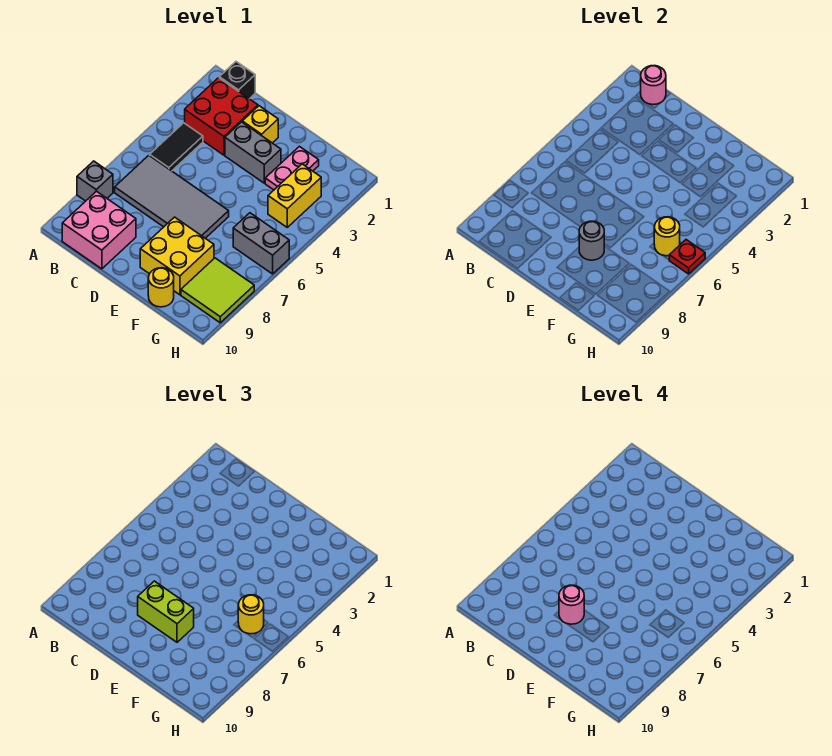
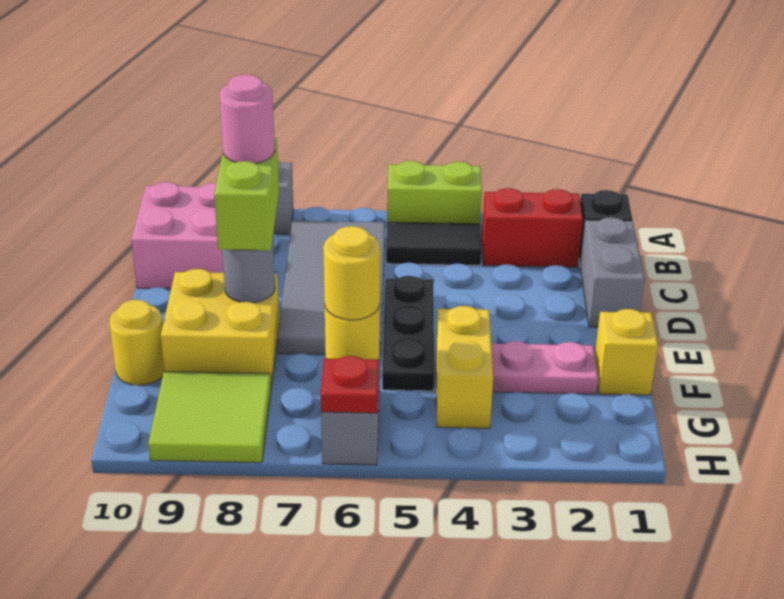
none -> lime 1x2 brick [387,161,482,224]
pink 1x1 round brick [641,65,666,105] -> none
red 2x2 brick [185,78,258,155] -> red 1x2 brick [482,188,583,267]
yellow 1x1 brick [242,106,278,143] -> yellow 1x1 brick moved to [595,309,658,395]
grey 1x2 brick [225,122,281,183] -> grey 1x2 brick moved to [580,217,645,327]
none -> black 1x3 plate [382,276,434,391]
yellow 1x2 brick [268,164,321,227] -> yellow 1x2 brick turned to [436,306,493,428]

